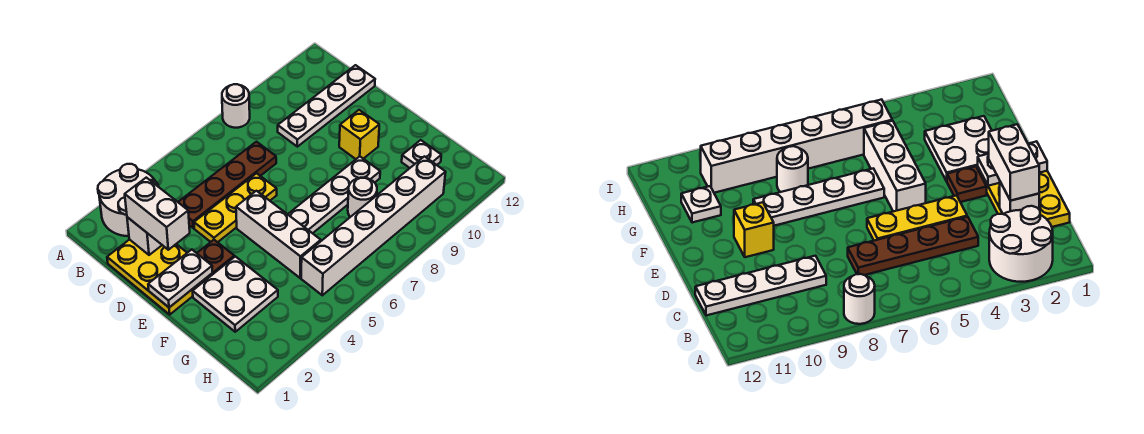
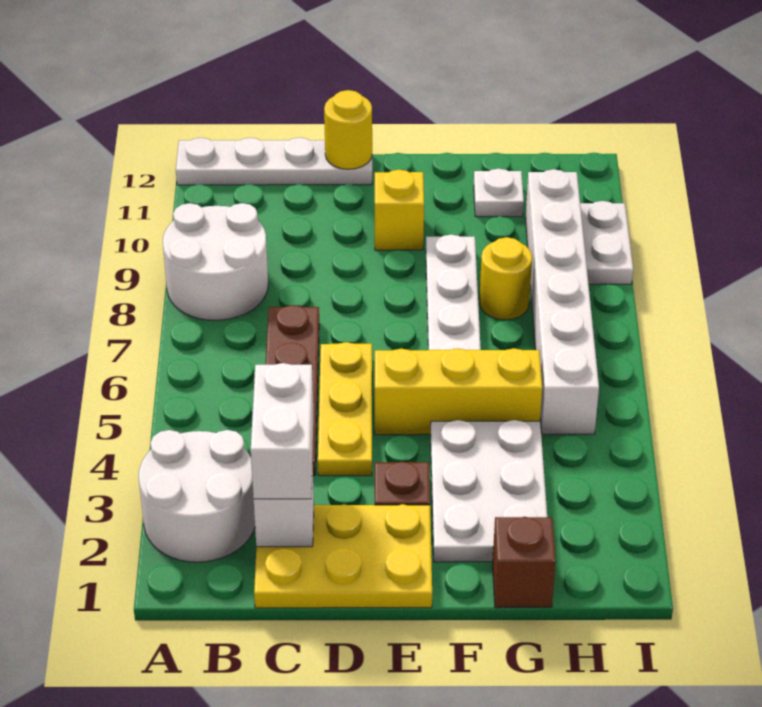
white 1x1 round brick [222,84,250,128] -> white 2x2 round brick [163,203,268,320]
white 1x2 brick [125,178,190,250] -> white 1x2 brick turned to [251,363,313,499]
white 1x4 plate [278,65,375,147] -> white 1x4 plate turned to [176,138,372,185]
none -> yellow 1x1 round brick [324,90,372,169]
white 1x2 plate [148,250,212,307] -> white 1x2 plate moved to [580,201,633,284]
white 1x3 brick [236,191,321,278] -> yellow 1x3 brick [375,348,542,435]
white 2x2 plate [193,256,278,332] -> white 2x3 plate [430,420,547,562]
none -> brown 1x1 brick [493,517,556,608]
white 1x1 round brick [348,178,377,217] -> yellow 1x1 round brick [479,237,532,320]

